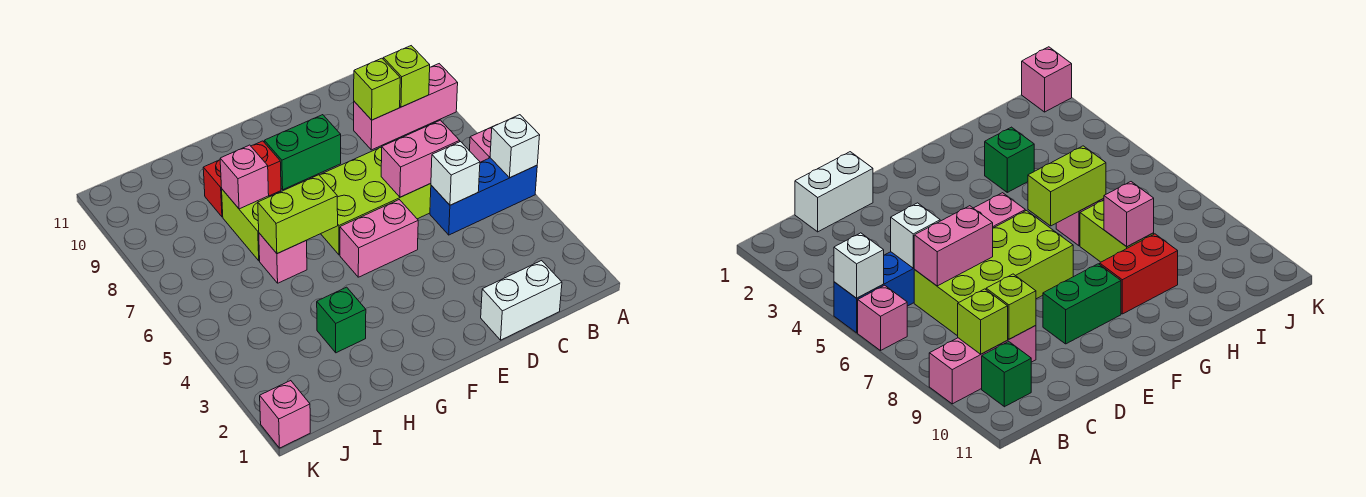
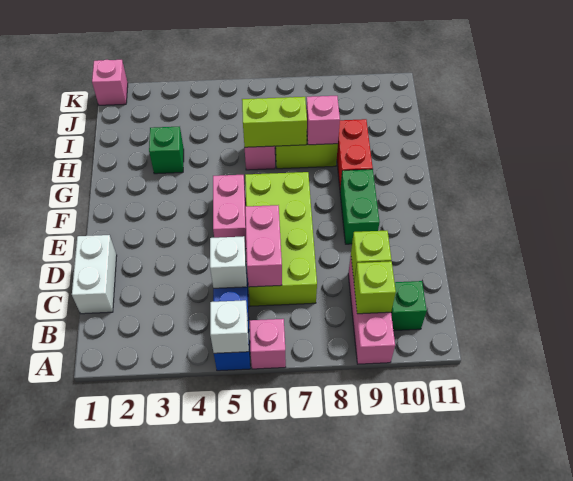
lime 1x2 brick [258,175,338,254] -> lime 1x2 brick turned to [242,97,307,147]

